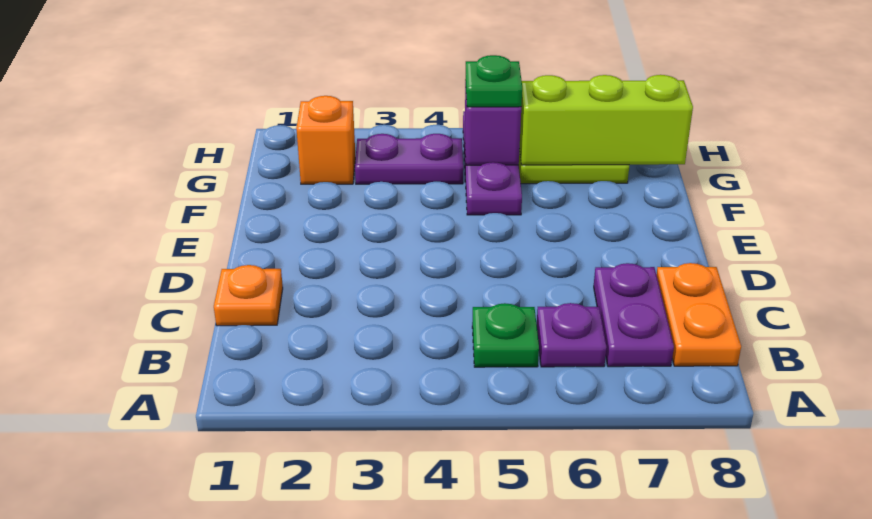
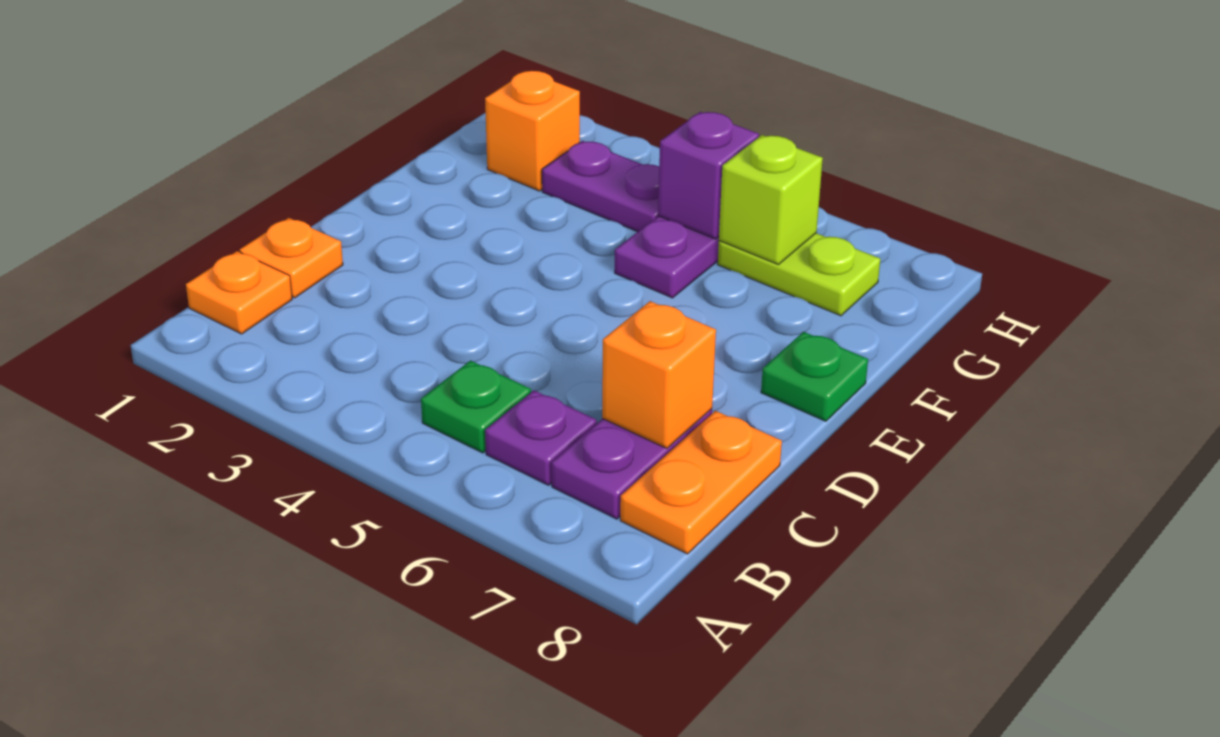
none -> orange 1x1 plate [186,251,292,334]
none -> orange 1x1 brick [602,301,716,448]
green 1x1 plate [465,55,522,107] -> green 1x1 plate moved to [761,332,868,421]
lime 1x3 brick [519,75,693,165] -> lime 1x1 brick [719,135,823,265]

